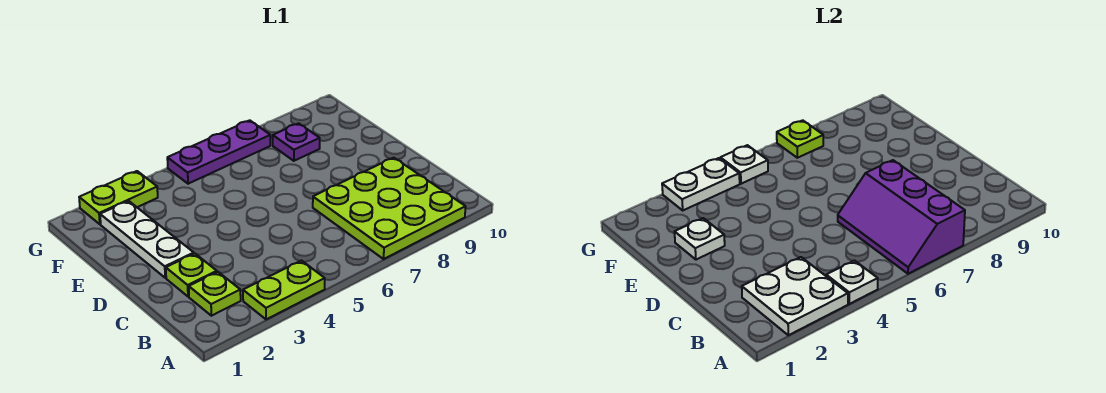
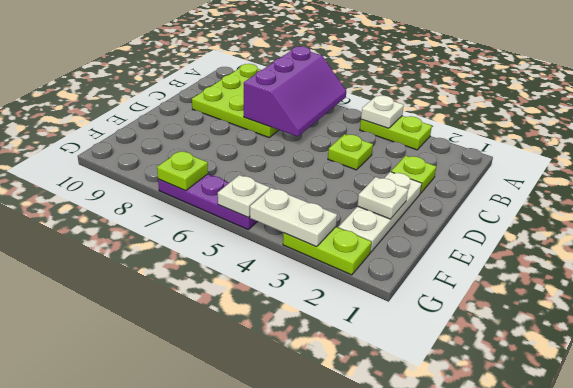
white 2x2 plate [742,257,848,335] -> none
lime 1x1 plate [189,272,241,316] -> lime 1x1 plate moved to [328,134,373,170]
purple 1x1 plate [273,123,320,161] -> none

